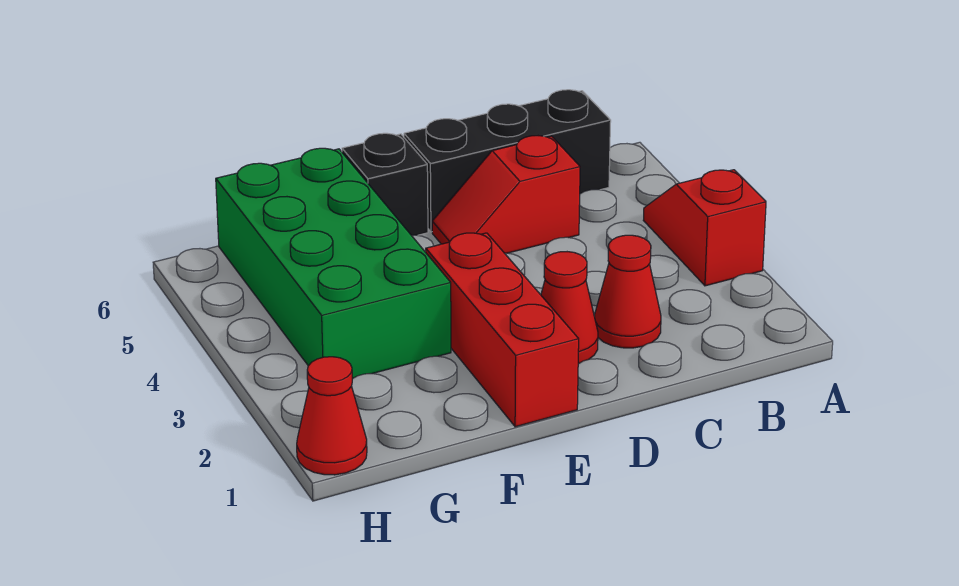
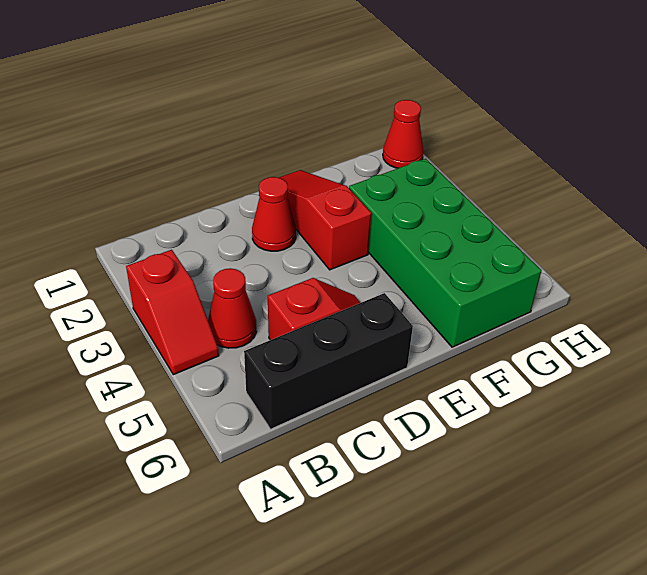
red 1x1 cone [595,235,661,348] -> red 1x1 cone moved to [208,268,257,348]
red 1x3 brick [426,233,579,427] -> red 1x3 slope [279,170,371,270]
black 1x1 brick [342,133,428,235] -> none

